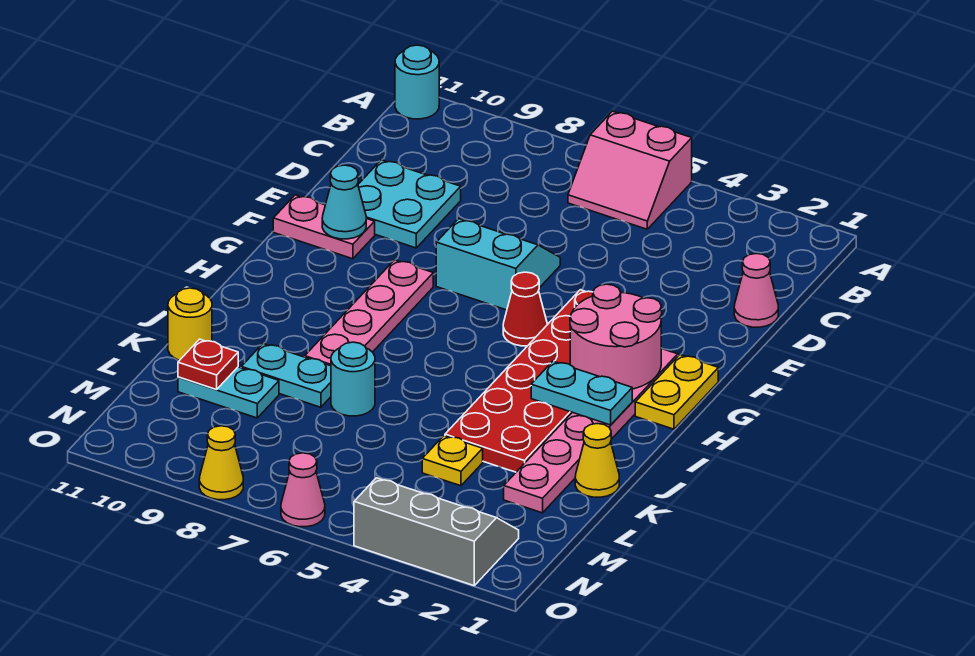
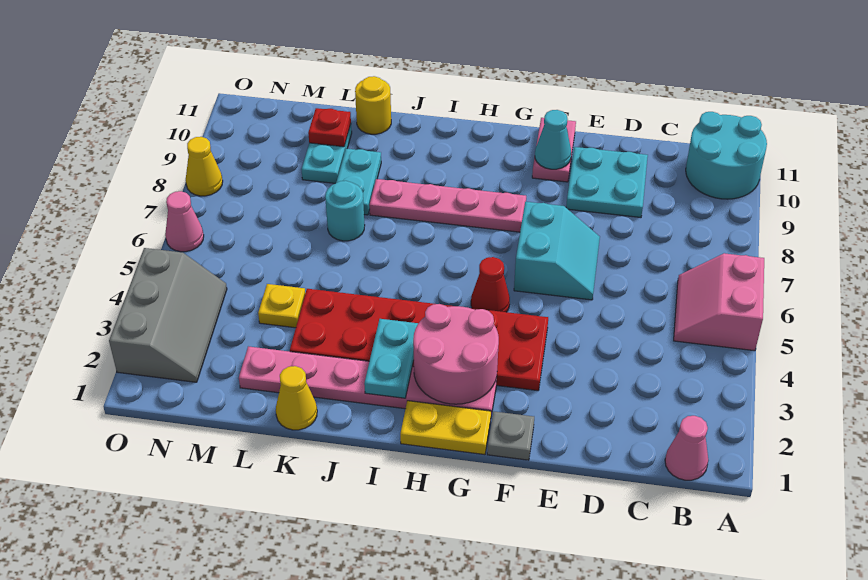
cyan 1x1 round brick [395,45,439,119] -> cyan 2x2 round brick [686,112,767,199]
pink 1x1 cone [734,254,778,327] -> pink 1x1 cone moved to [665,416,708,480]
none -> grey 1x1 plate [487,411,534,460]

